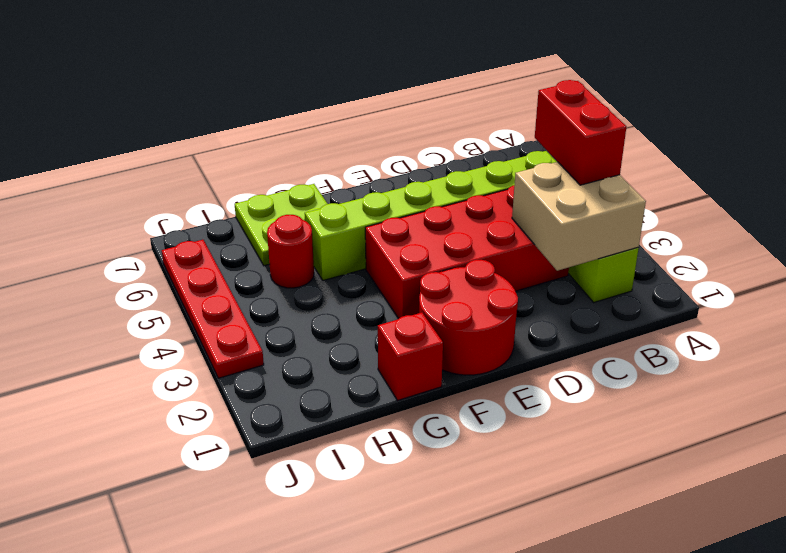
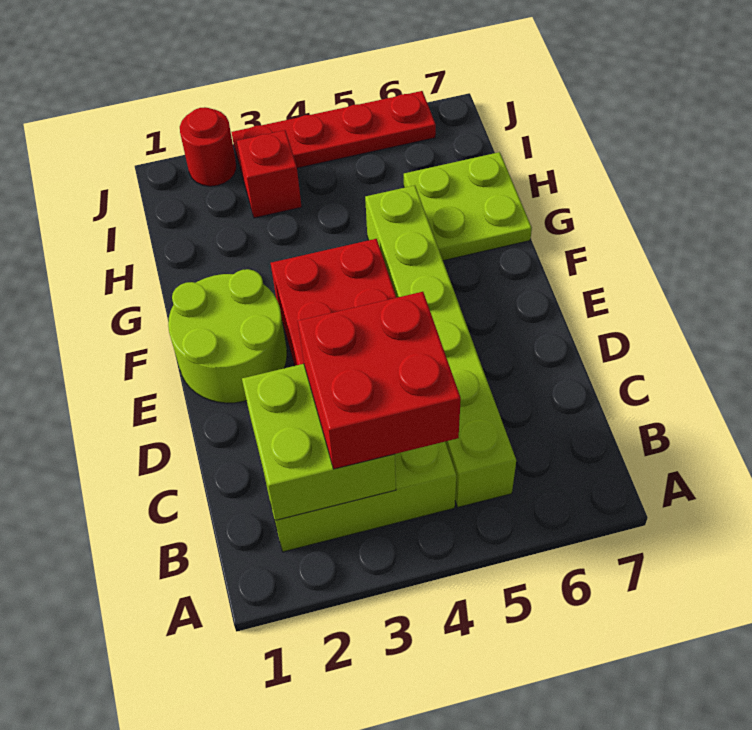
tan 2x2 brick [512,162,646,271] -> lime 2x2 brick [242,364,396,520]
red 1x2 brick [535,80,627,185] -> red 2x2 brick [298,292,461,469]
red 2x2 round brick [419,260,518,375] -> lime 2x2 round brick [168,269,287,403]
red 1x1 brick [378,313,443,401] -> red 1x1 brick moved to [237,130,302,218]
red 1x1 round brick [267,215,314,288] -> red 1x1 round brick moved to [180,107,236,186]

